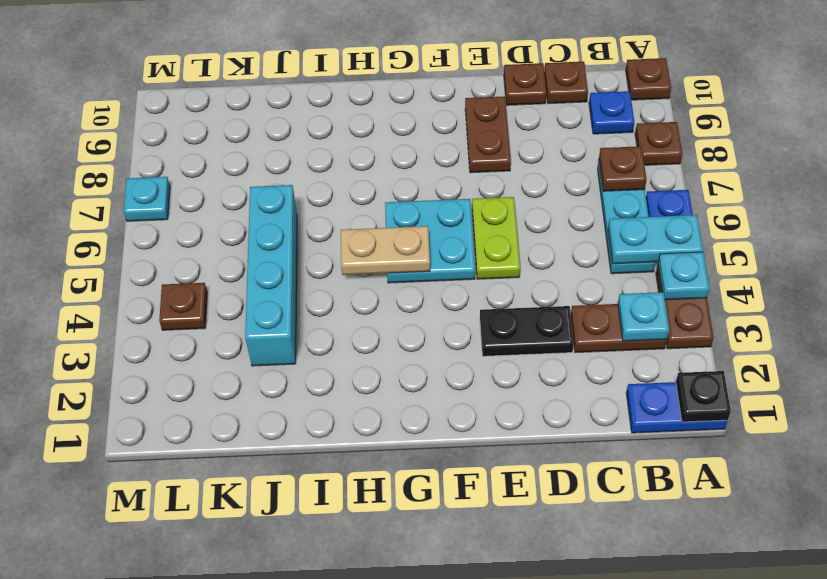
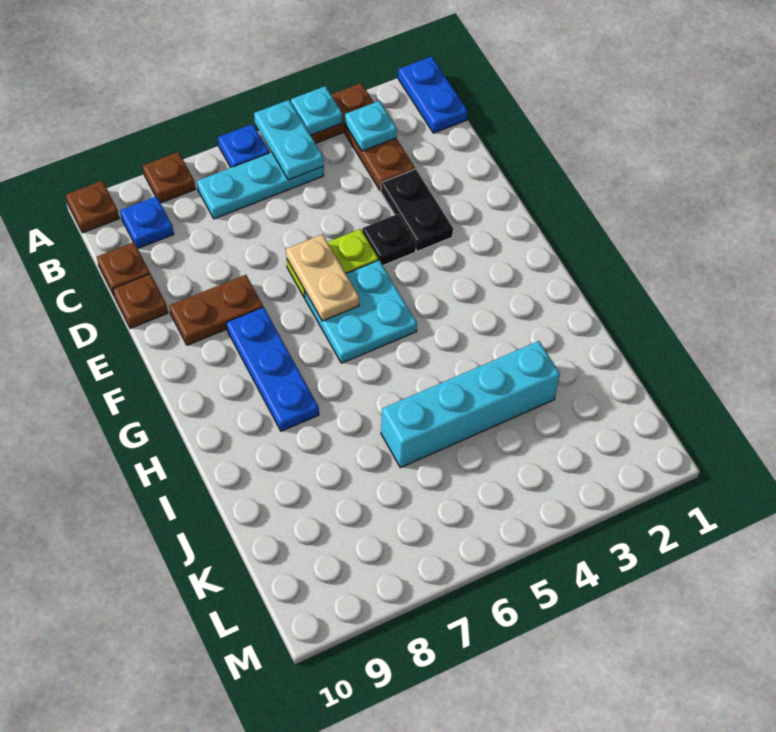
black 1x1 plate [676,371,731,422] -> black 1x1 plate moved to [362,214,416,265]
brown 1x1 plate [599,146,647,191] -> none
none -> blue 1x3 plate [226,307,319,431]
tan 1x2 plate [341,226,430,275] -> tan 1x2 plate moved to [286,234,359,321]
brown 1x1 plate [159,283,207,330] -> none
cyan 1x1 plate [124,177,170,221] -> none

